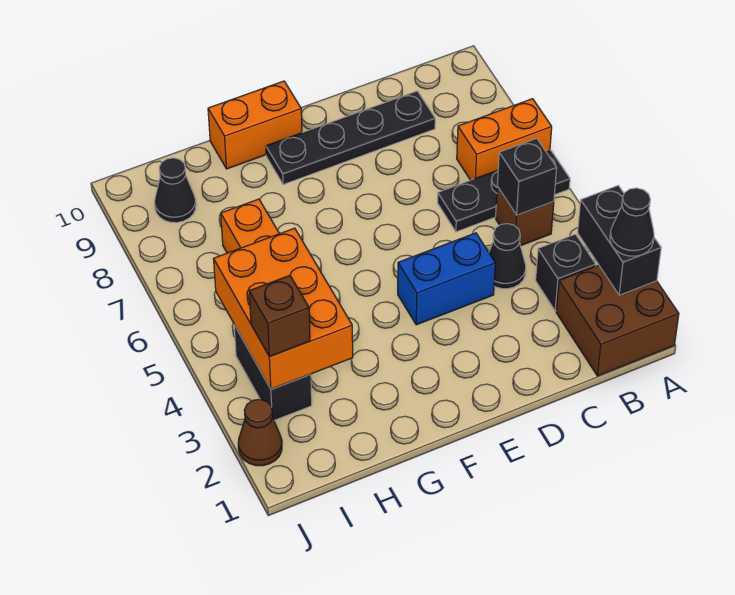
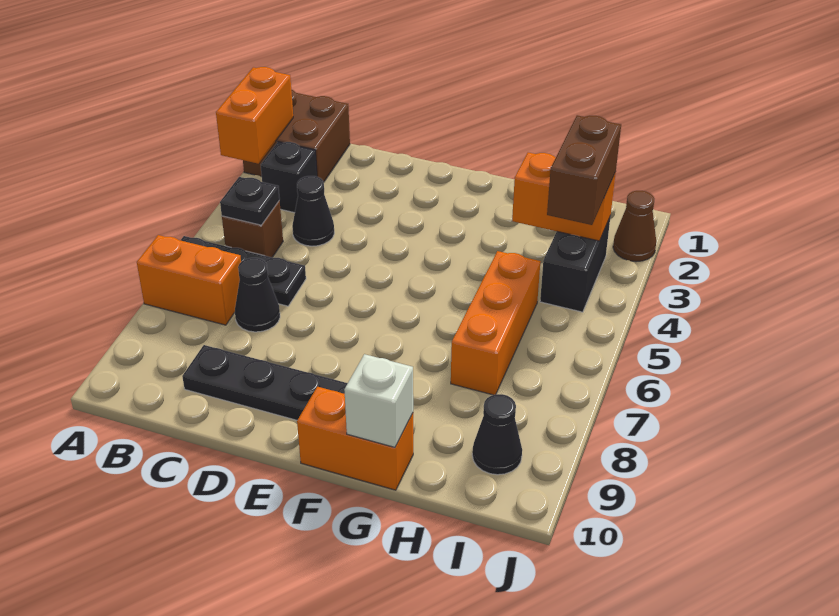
black 1x2 brick [578,186,661,295] -> orange 1x2 brick [216,67,293,164]
black 1x1 cone [610,188,654,256] -> black 1x1 cone moved to [235,258,280,332]
black 1x1 brick [497,138,557,215] -> black 1x1 plate [220,177,280,225]
blue 1x2 brick [398,233,495,325] -> none
none -> white 1x1 brick [344,354,413,447]
orange 2x3 brick [214,228,353,389] -> orange 1x2 brick [512,152,616,241]
brown 1x1 brick [249,275,310,357] -> brown 1x2 brick [547,115,621,225]

